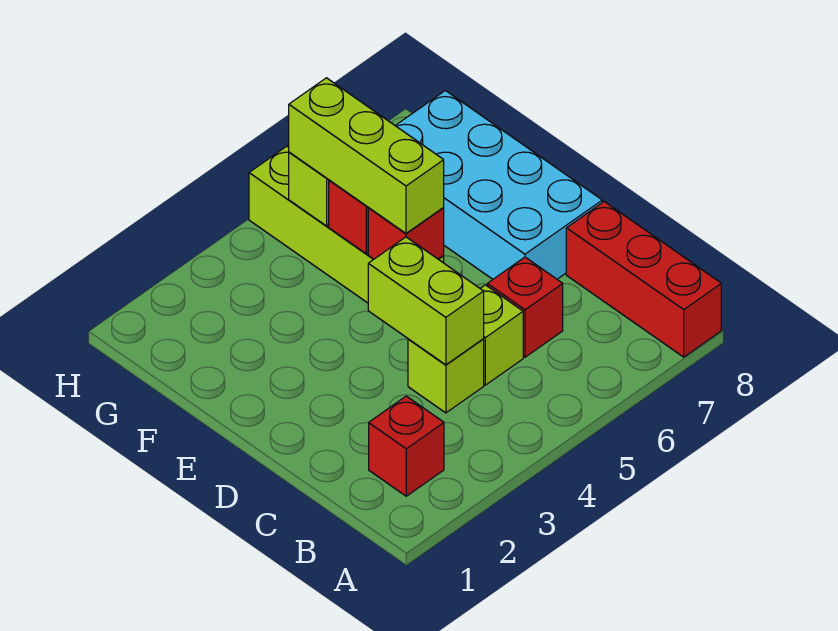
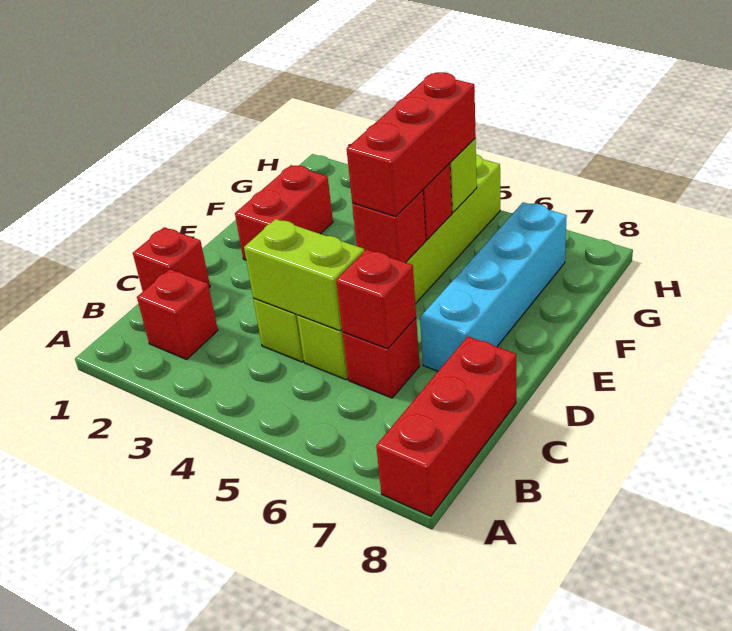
none -> red 1x1 brick [133,227,210,291]
lime 1x2 brick [368,237,484,365] -> lime 1x2 brick turned to [244,219,364,331]
none -> red 1x1 brick [336,250,416,349]
cyan 2x4 brick [395,91,602,279] -> cyan 1x4 brick [420,202,567,371]
none -> red 1x2 brick [235,165,333,260]
lime 1x3 brick [289,78,444,233] -> red 1x3 brick [347,72,476,217]

